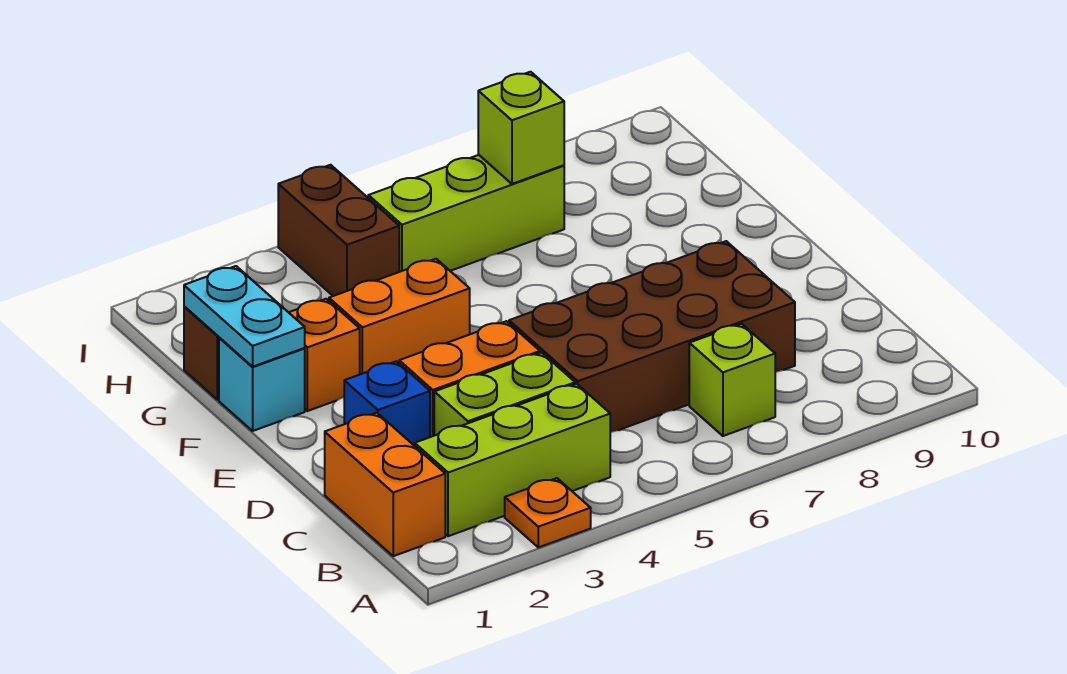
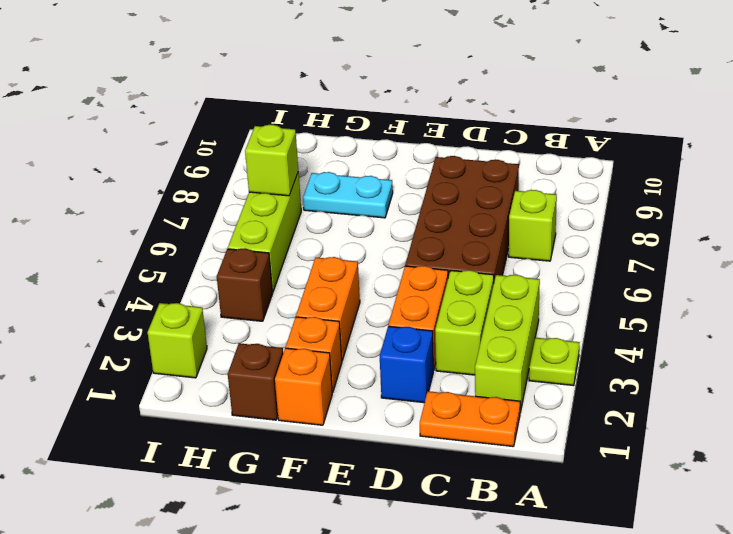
orange 1x1 plate [505,478,591,547] -> lime 1x1 plate [529,338,580,386]
orange 1x2 brick [325,413,445,556] -> orange 1x2 plate [420,391,520,447]
cyan 1x1 brick [219,338,305,431] -> orange 1x1 brick [275,348,332,425]
cyan 1x2 plate [184,266,305,367] -> cyan 1x2 plate moved to [303,172,393,218]
brown 1x2 brick [278,165,399,296] -> brown 1x1 brick [217,248,273,321]
none -> lime 1x1 brick [147,303,207,378]

